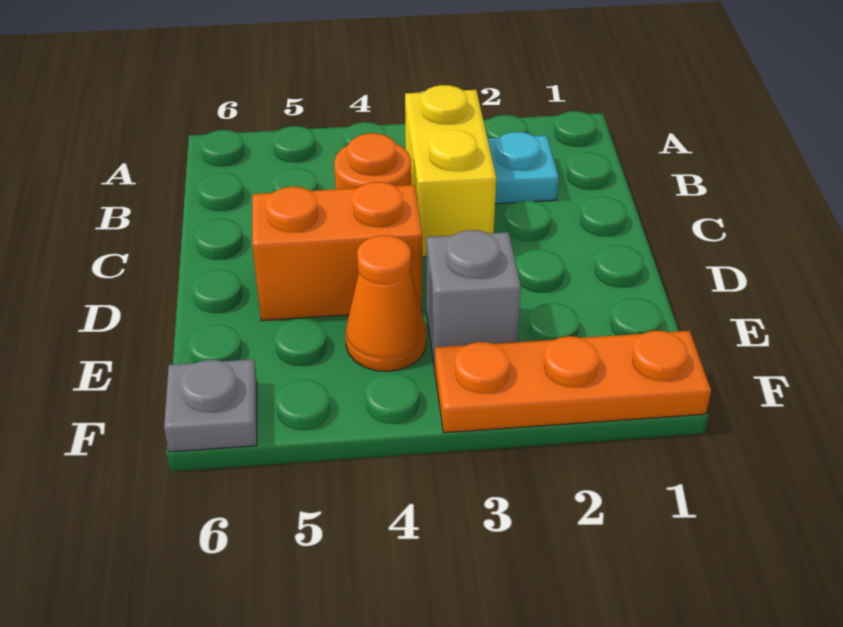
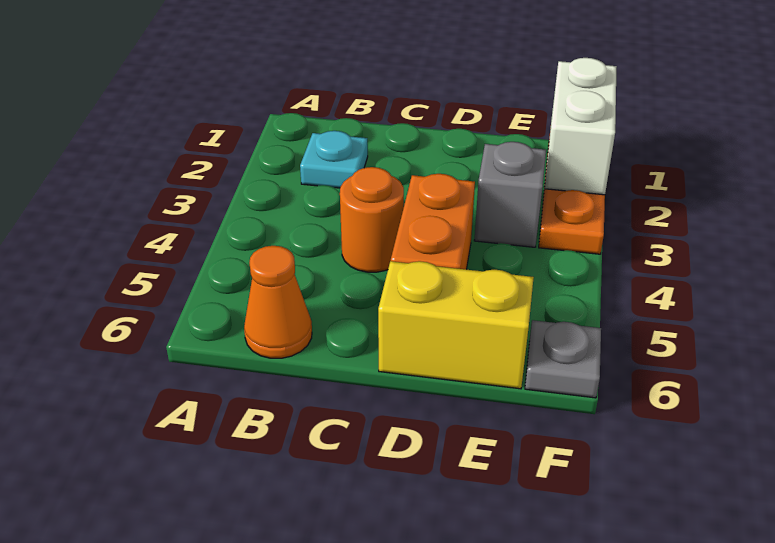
yellow 1x2 brick [405,85,496,257] -> yellow 1x2 brick moved to [378,261,534,389]
orange 1x1 cone [345,235,426,371] -> orange 1x1 cone moved to [244,246,312,358]
none -> white 1x2 brick [545,58,617,195]

